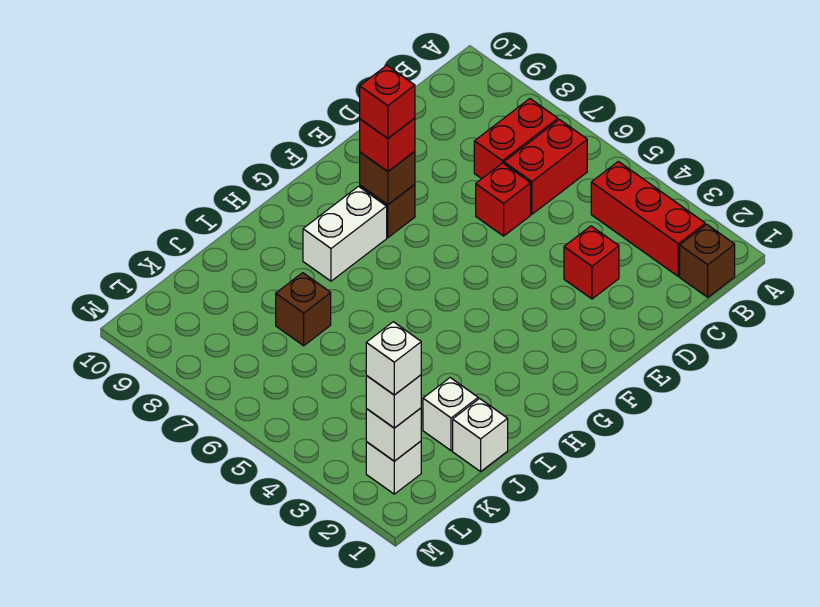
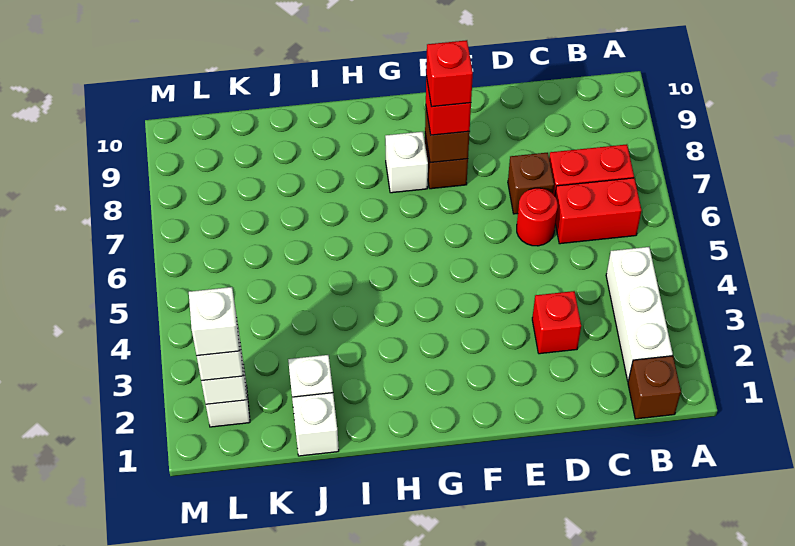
red 1x3 brick [591,161,705,276] -> white 1x3 brick [606,247,673,381]
red 1x1 brick [476,163,531,236] -> red 1x1 round brick [517,188,558,246]
white 1x2 brick [303,186,387,281] -> white 1x1 brick [385,132,428,193]
brown 1x1 brick [276,273,331,346] -> brown 1x1 brick moved to [508,153,554,214]

